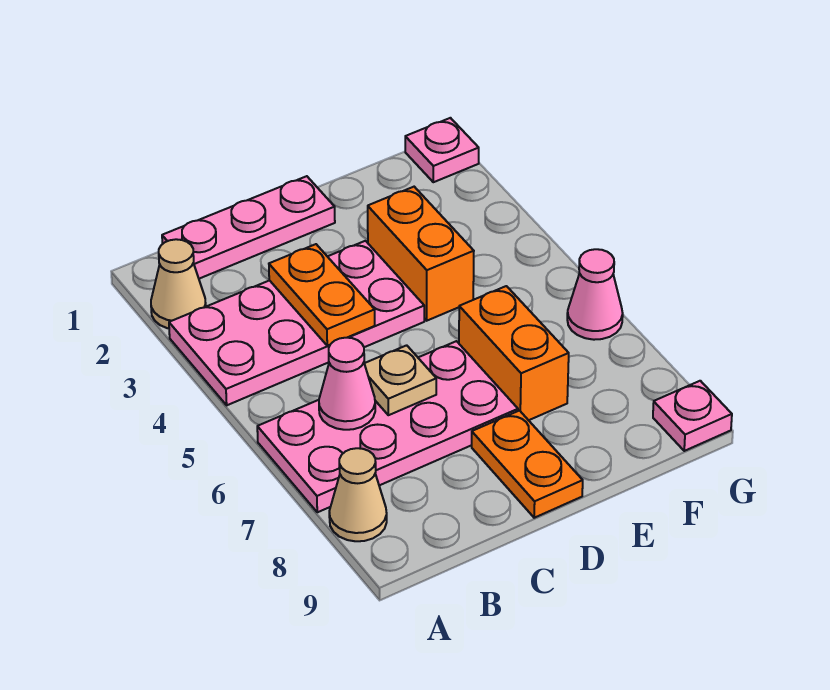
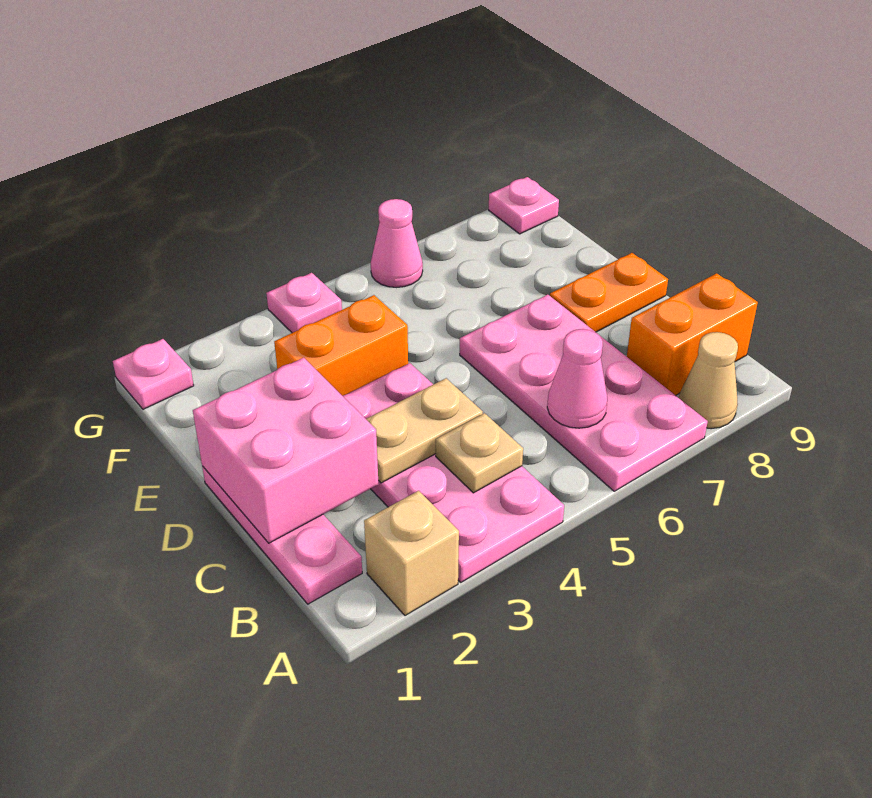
tan 1x1 cone [151,239,206,328] -> tan 1x1 brick [364,491,459,616]
none -> pink 2x2 brick [193,358,378,543]
orange 1x2 plate [269,244,375,346] -> tan 1x2 plate [366,378,483,483]
tan 1x1 plate [364,345,436,415] -> tan 1x1 plate moved to [436,413,523,493]
orange 1x2 brick [459,286,569,420] -> orange 1x2 brick moved to [627,273,758,395]
none -> pink 1x1 plate [266,273,342,333]

